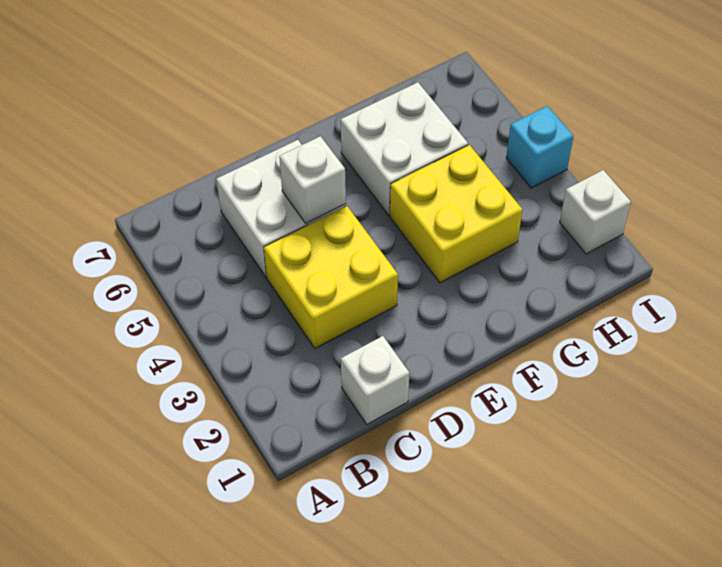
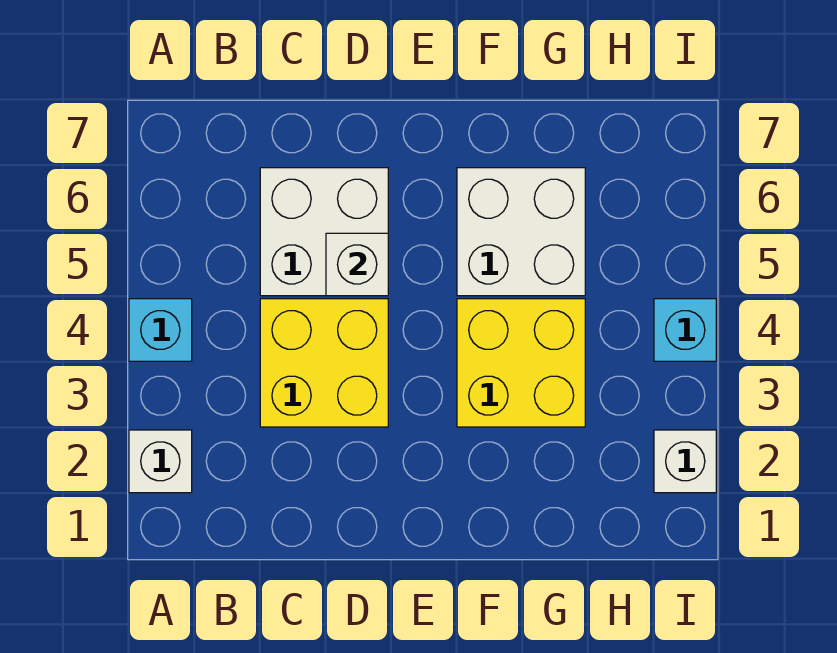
none -> cyan 1x1 brick [129,299,192,361]
white 1x1 brick [341,336,409,424] -> white 1x1 brick moved to [129,430,192,493]

